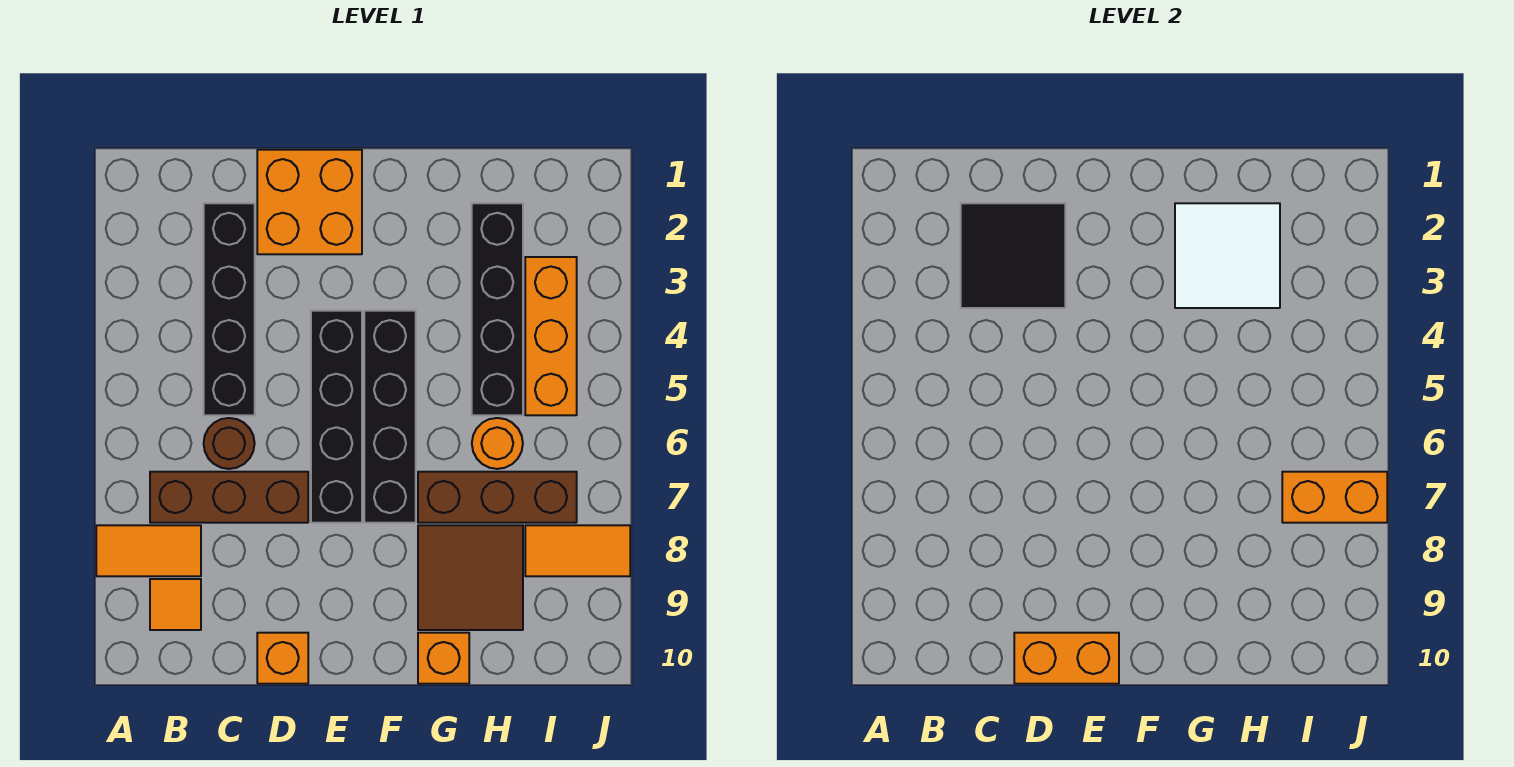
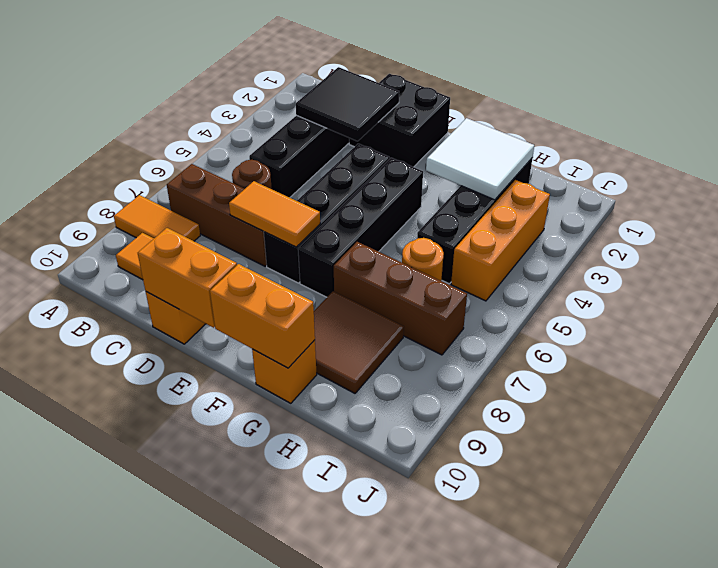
orange 2x2 brick [257,150,362,254] -> black 2x2 brick [349,74,450,167]
orange 1x2 brick [1282,472,1387,523] -> orange 1x2 brick moved to [210,264,315,368]
orange 1x2 tile [525,525,630,576] -> orange 1x2 tile moved to [229,181,320,247]

